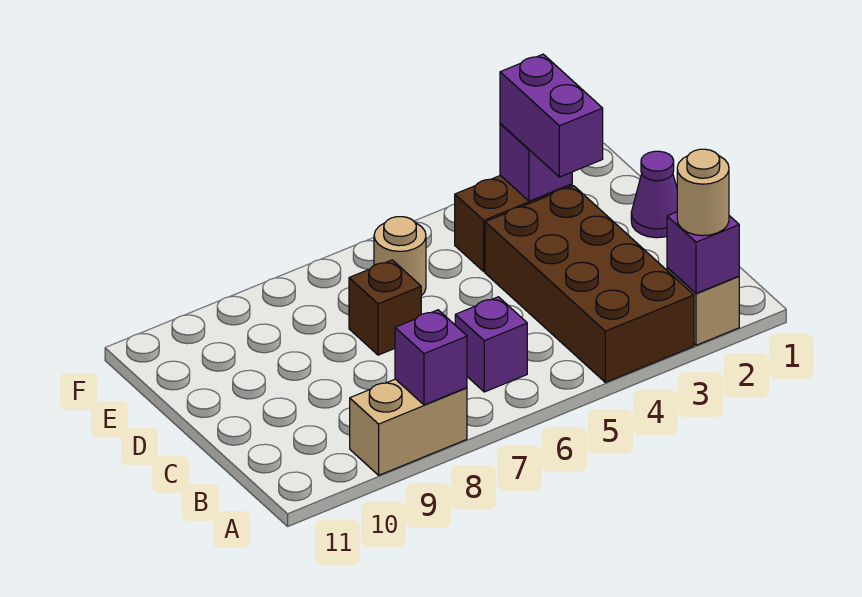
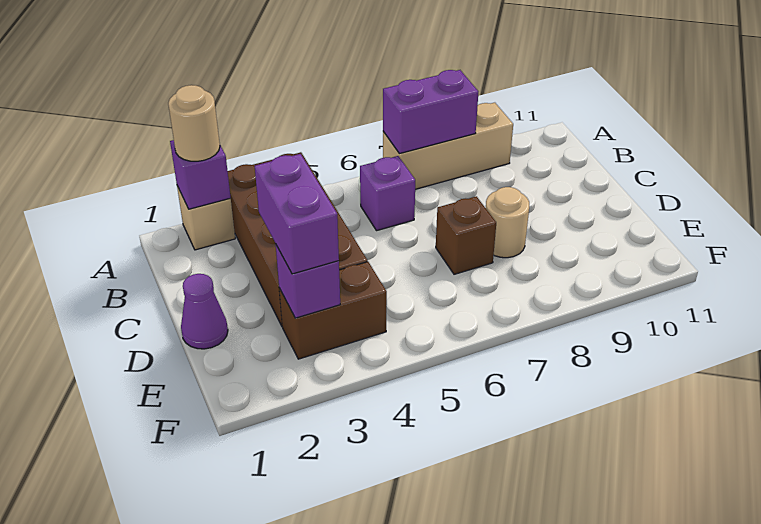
tan 1x2 brick [350,379,467,475] -> tan 1x3 brick [383,103,513,189]
purple 1x1 brick [395,310,467,405] -> purple 1x2 brick [383,70,478,154]
tan 1x1 round brick [374,217,426,296] -> tan 1x1 round brick moved to [486,187,529,258]

